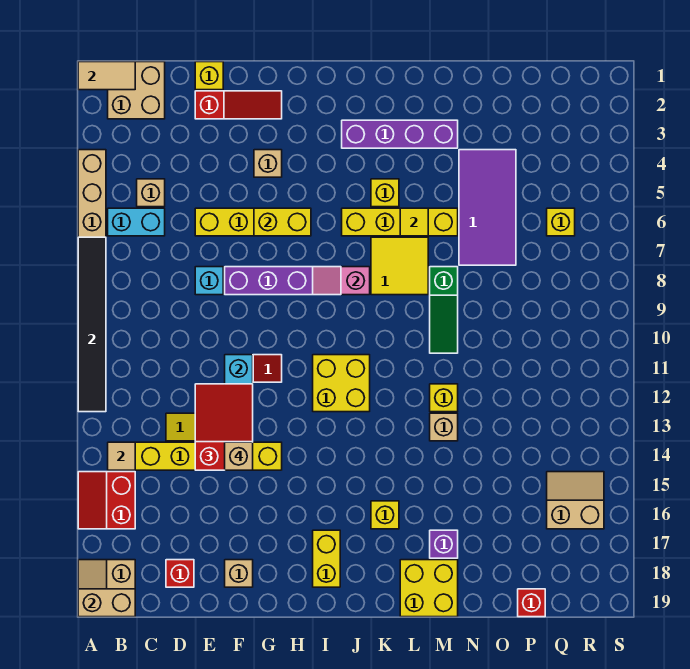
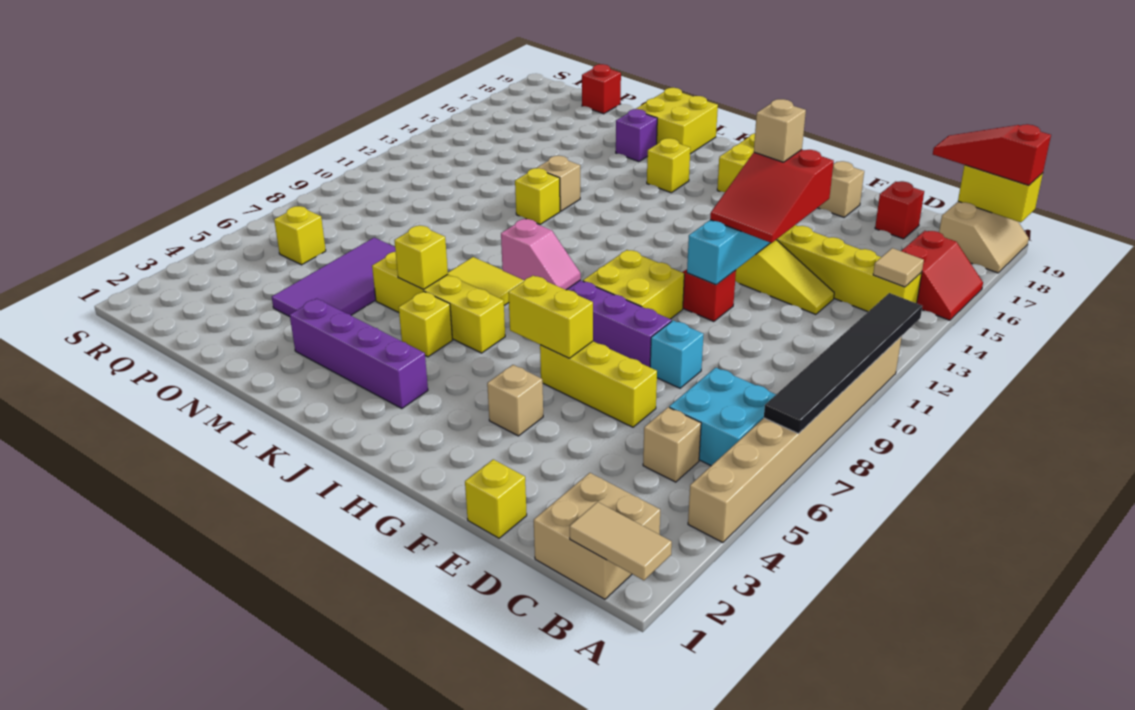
tan 1x2 brick [78,589,135,617] -> yellow 1x2 brick [958,165,1043,222]
cyan 1x2 brick [108,208,165,236] -> cyan 2x2 brick [669,368,776,466]
red 1x3 slope [195,91,282,119] -> red 1x3 slope moved to [933,124,1051,185]
yellow 2x2 brick [313,355,370,412] -> yellow 2x2 brick moved to [583,250,684,319]
yellow 1x1 tile [400,208,428,236] -> yellow 1x1 brick [394,225,448,289]
green 1x3 slope [430,267,458,353] -> none
tan 2x2 slope [547,472,604,529] -> none

